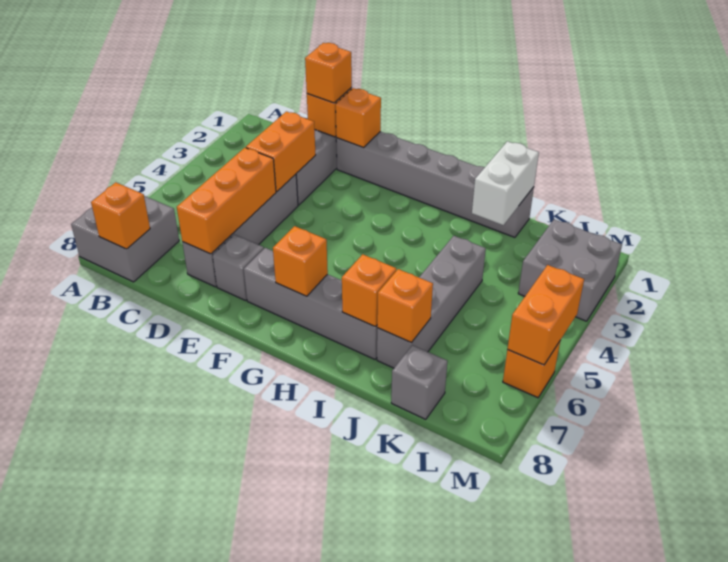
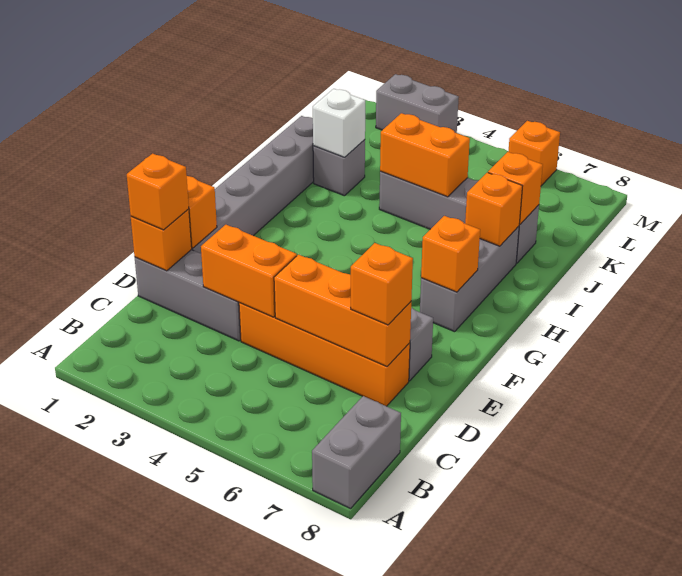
grey 2x2 brick [71,196,179,282] -> grey 1x2 brick [312,396,401,509]
orange 1x1 brick [91,182,150,249] -> orange 1x1 brick moved to [351,243,413,325]
grey 1x4 brick [182,174,298,287] -> orange 1x4 brick [239,303,410,406]
grey 1x4 brick [244,248,377,359] -> grey 1x3 brick [420,226,519,332]
white 1x2 brick [472,141,539,225] -> white 1x1 brick [313,89,365,157]
grey 1x1 brick [391,345,447,419] -> grey 1x1 brick moved to [313,140,365,196]
grey 2x2 brick [518,219,622,321] -> grey 1x2 brick [376,74,459,133]
orange 1x2 brick [507,265,584,365] -> orange 1x2 brick moved to [380,113,470,197]

